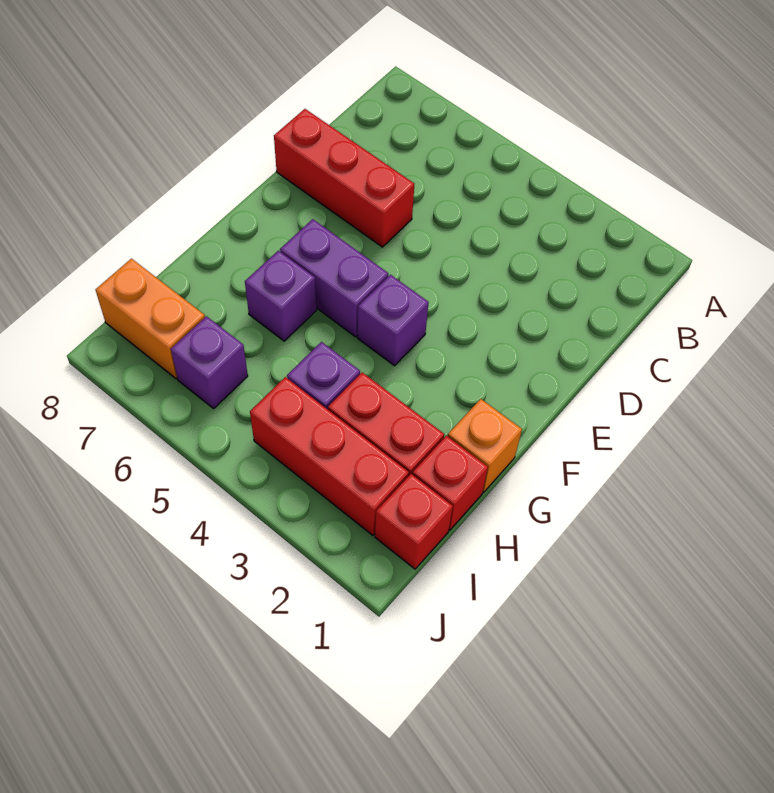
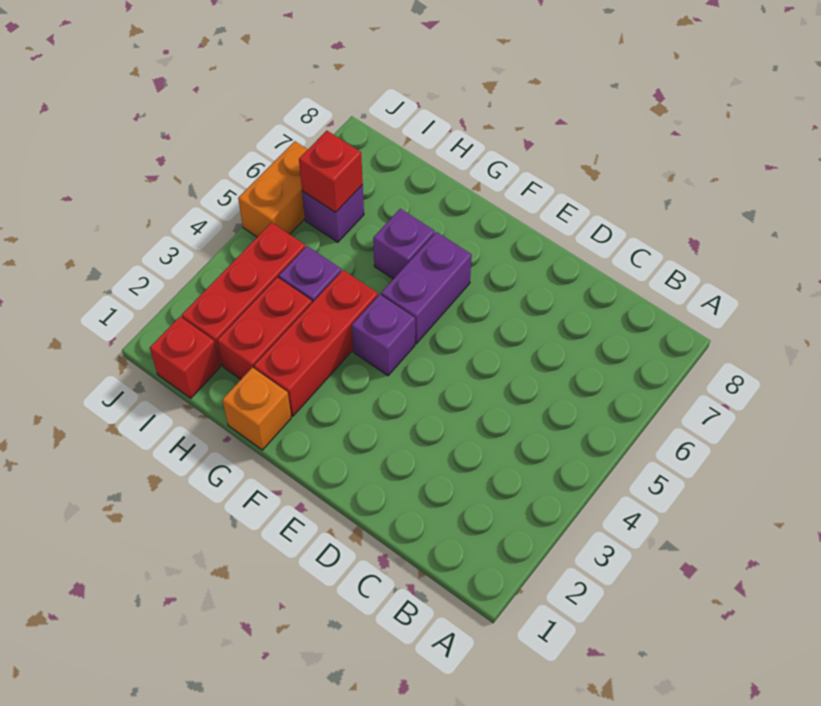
red 1x3 brick [274,109,414,247] -> red 1x3 brick moved to [254,270,378,416]
red 1x1 brick [412,436,488,530] -> red 1x1 brick moved to [299,131,363,212]
orange 1x2 brick [95,259,205,379] -> orange 1x2 brick moved to [238,141,308,237]

